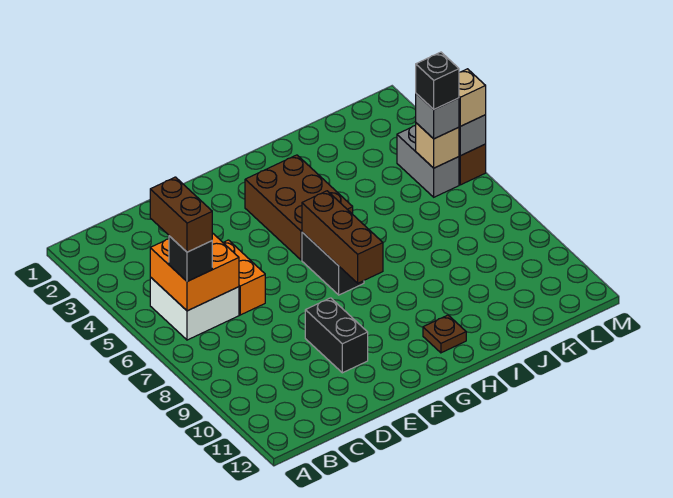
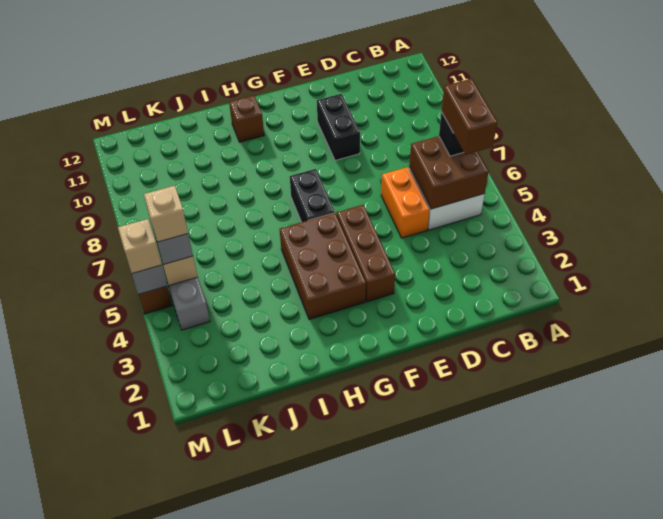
orange 2x2 brick [150,233,239,311] -> brown 2x2 brick [409,136,489,209]
brown 1x3 brick [302,191,383,283] -> brown 1x3 brick moved to [337,205,395,302]
brown 1x1 plate [423,315,466,353] -> brown 1x1 brick [229,95,264,142]
black 1x1 brick [416,52,459,109] -> tan 1x1 brick [144,186,188,242]

